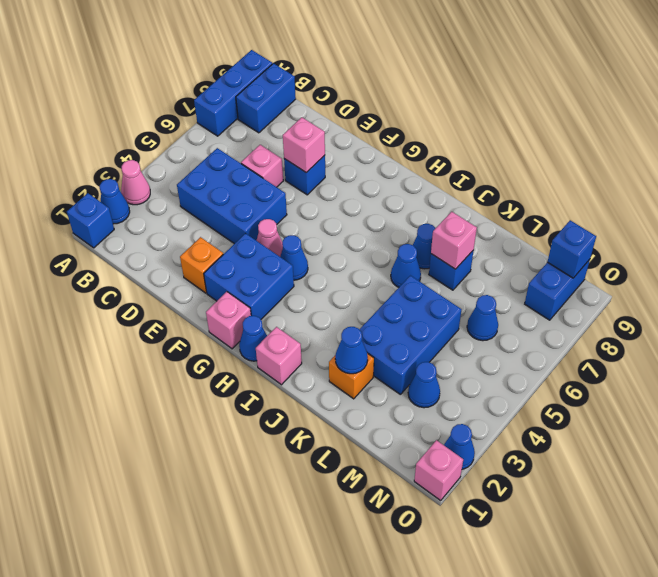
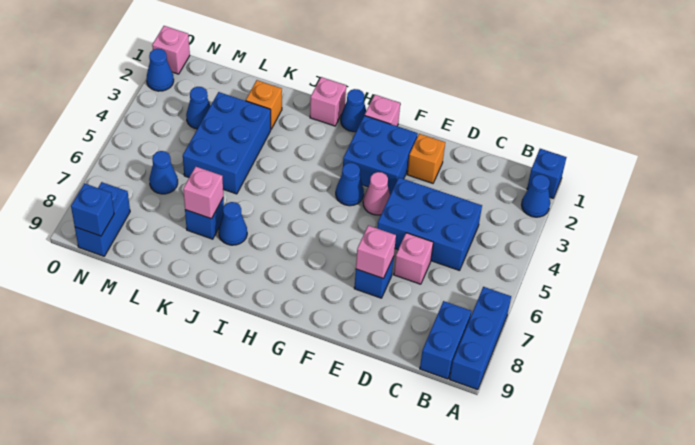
pink 1x1 cone [121,160,150,205] -> none
blue 1x1 cone [391,244,421,287] -> none
blue 1x1 cone [335,327,368,374] -> none

